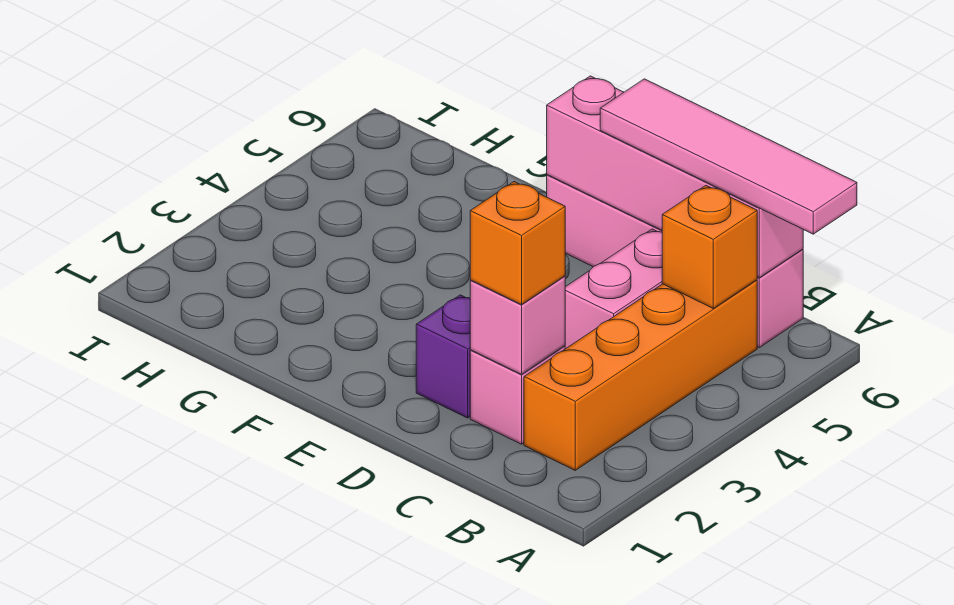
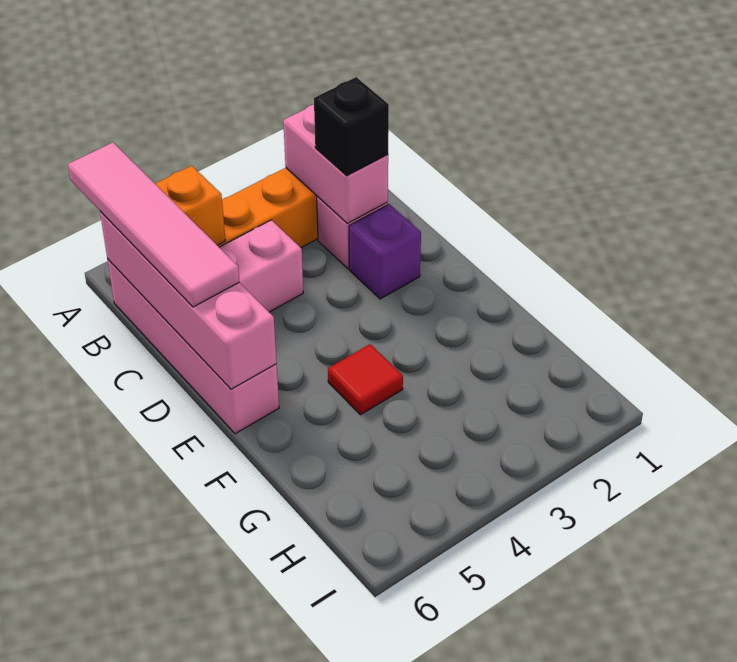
pink 1x1 brick [470,276,565,374] -> pink 1x2 brick [283,104,388,223]
orange 1x1 brick [470,182,565,305] -> black 1x1 brick [314,77,389,176]
none -> red 1x1 tile [328,344,403,415]

